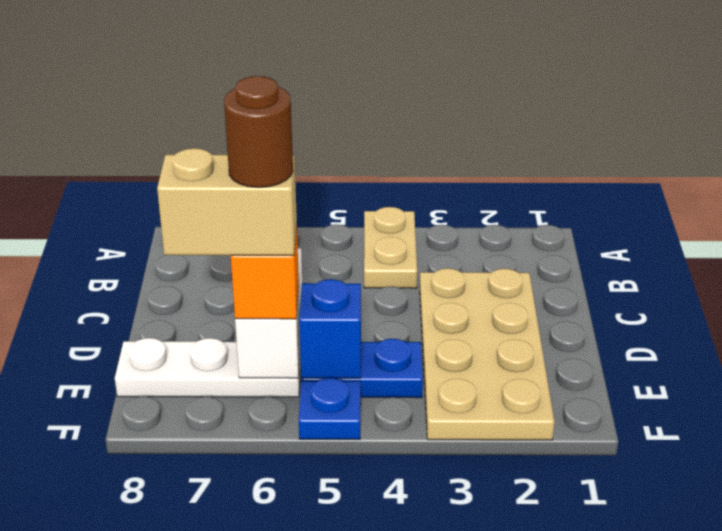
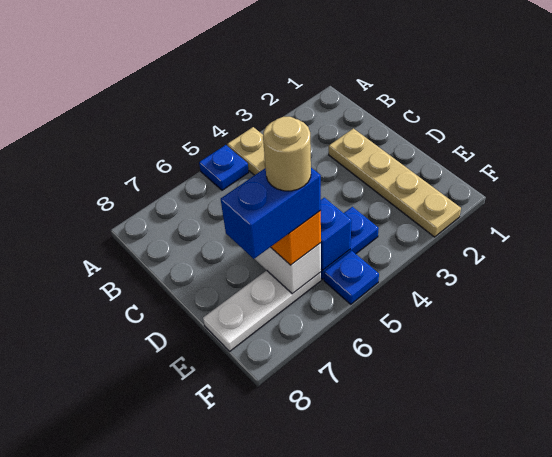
none -> blue 1x1 plate [199,145,249,190]
tan 2x4 plate [420,268,554,440] -> tan 1x4 plate [329,129,461,237]
tan 1x2 brick [157,148,297,255] -> blue 1x2 brick [221,168,321,259]
brown 1x1 round brick [224,76,293,187] -> tan 1x1 round brick [263,117,311,191]

